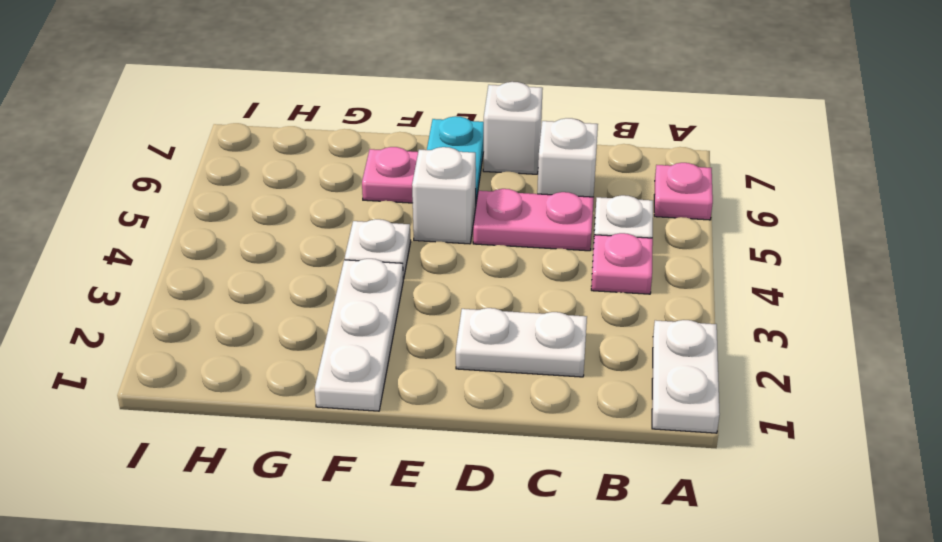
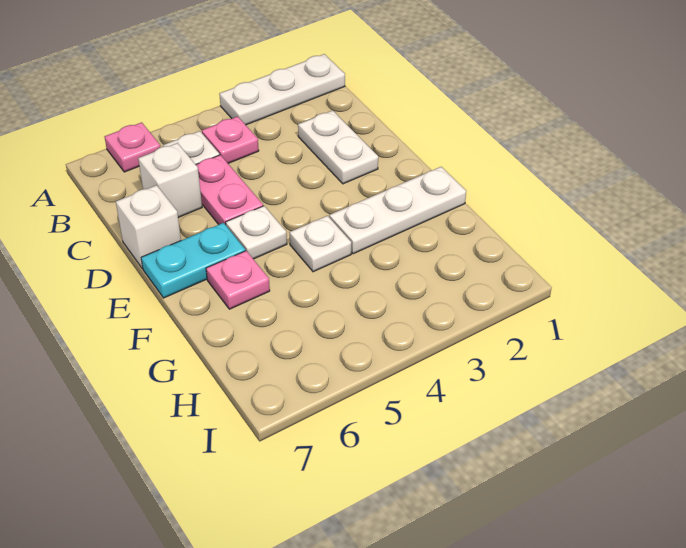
white 1x2 plate [652,320,720,433] -> white 1x3 plate [219,54,345,125]
white 1x1 brick [412,147,476,244] -> white 1x1 plate [226,206,287,259]

